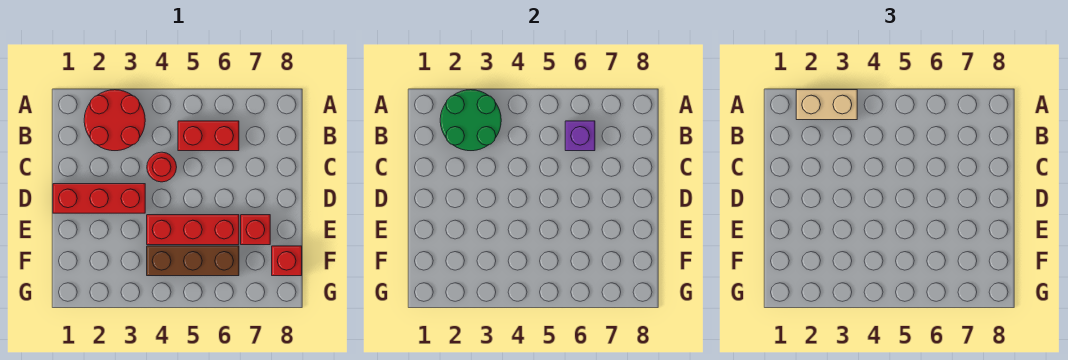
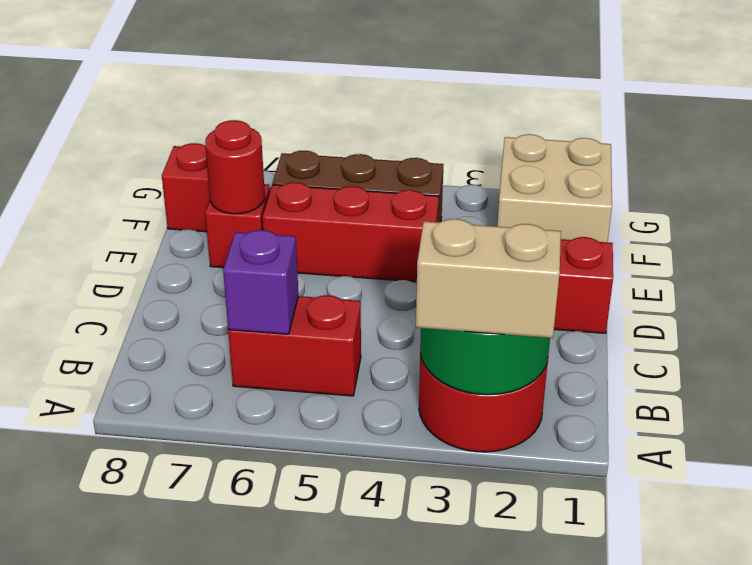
red 1x1 round brick [147,152,177,182] -> red 1x1 round brick moved to [205,120,265,214]
none -> tan 2x2 brick [497,134,612,242]

